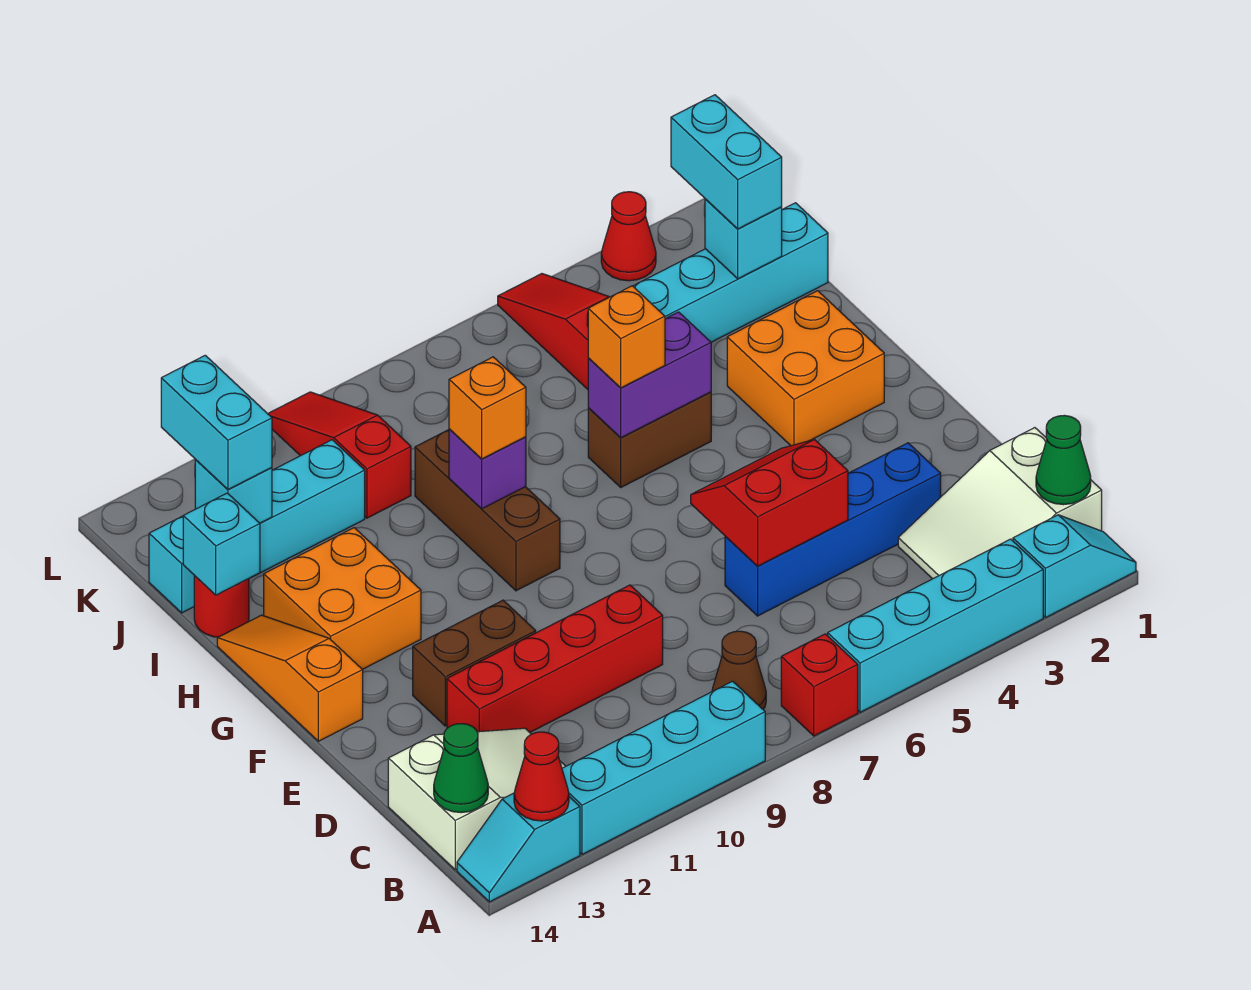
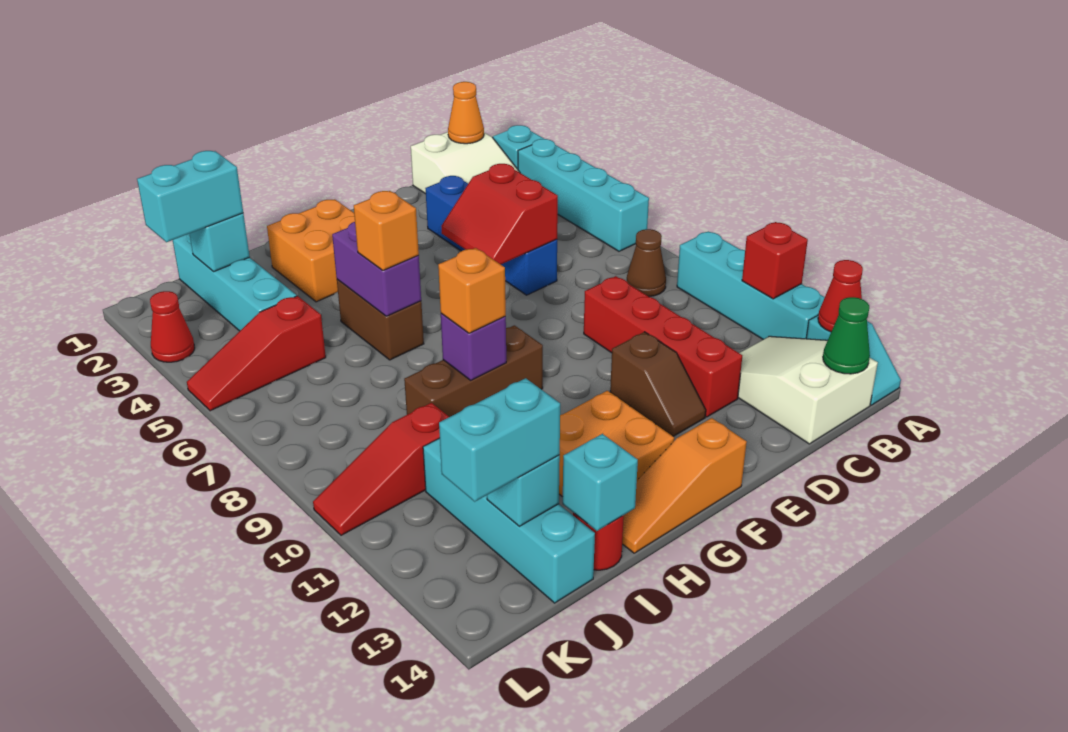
red 1x1 brick [781,634,858,736] -> red 1x1 brick moved to [742,222,808,299]
green 1x1 cone [1036,415,1091,505] -> orange 1x1 cone [448,82,484,144]
brown 1x2 brick [413,600,536,726] -> brown 1x2 slope [610,332,706,436]

